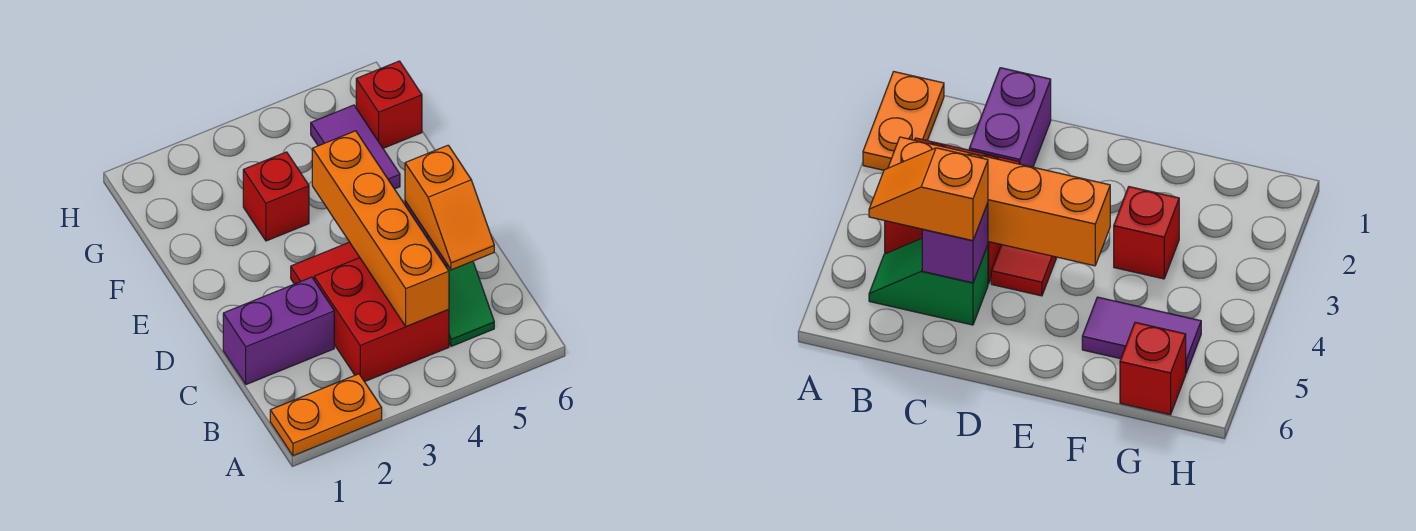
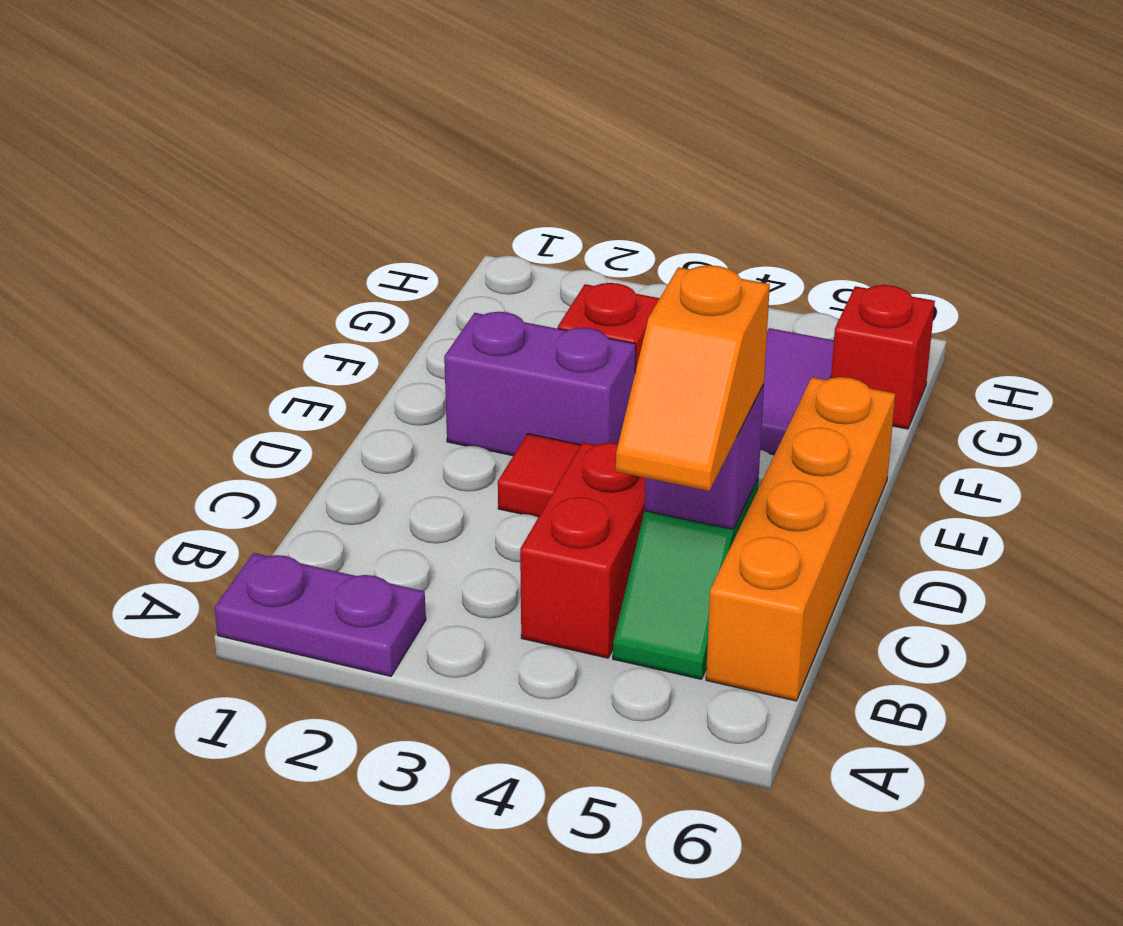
orange 1x2 plate [270,374,382,456] -> purple 1x2 plate [215,553,426,676]
red 2x2 brick [314,258,449,382] -> red 1x2 brick [520,442,645,658]
orange 1x4 brick [312,131,449,327] -> orange 1x4 brick moved to [706,377,895,701]
purple 1x2 brick [223,277,334,384] -> purple 1x2 brick moved to [444,312,636,456]

